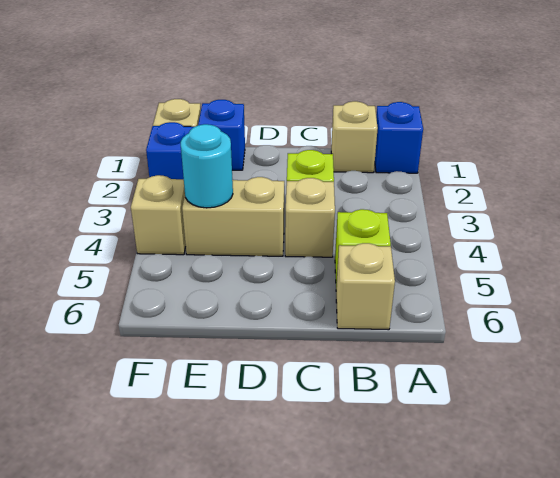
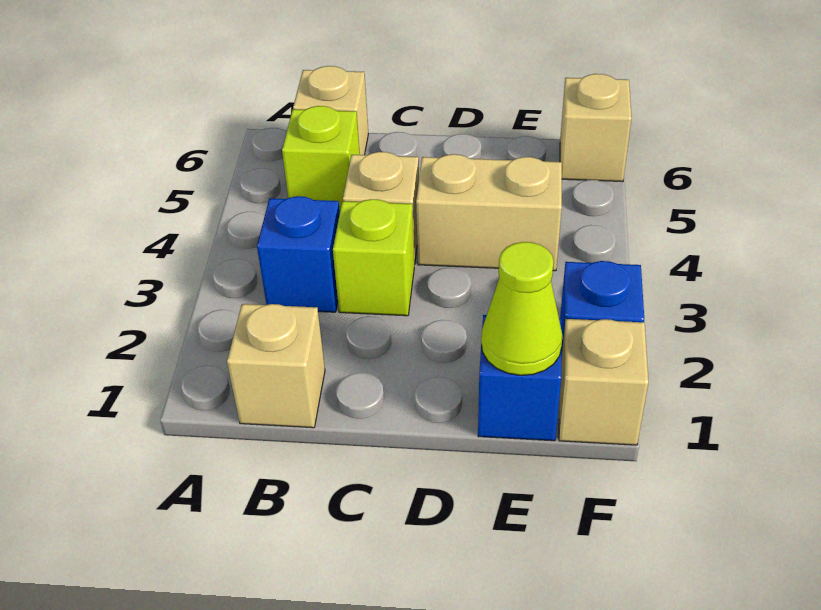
blue 1x1 brick [375,102,423,173] -> blue 1x1 brick moved to [257,196,340,312]
none -> lime 1x1 cone [481,242,563,375]
cyan 1x1 round brick [181,124,233,208] -> none
tan 1x1 brick [131,175,186,255] -> tan 1x1 brick moved to [560,74,631,182]

